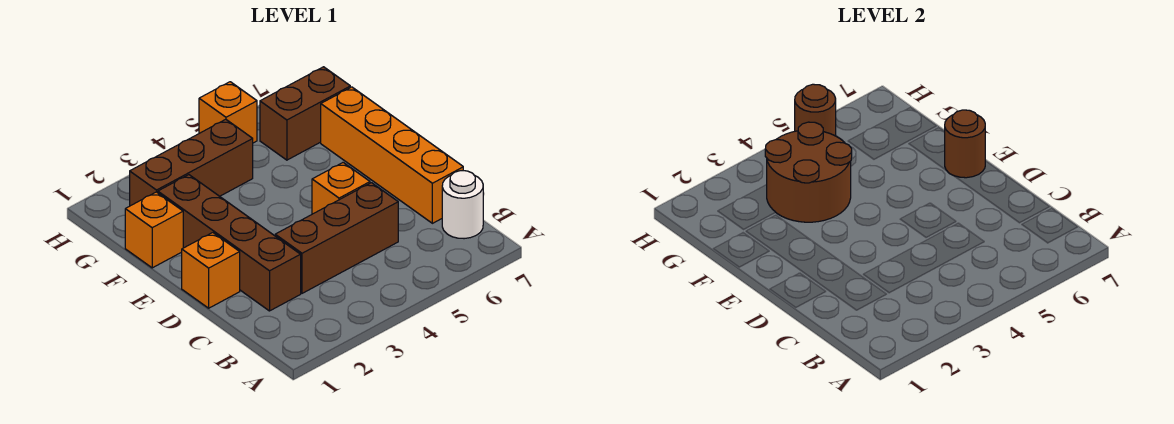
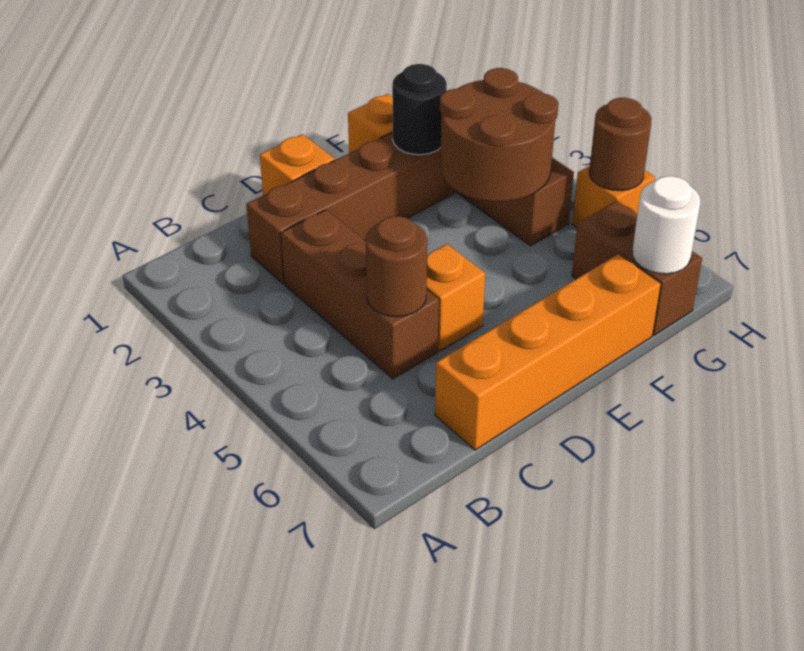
white 1x1 round brick [442,171,483,239] -> white 1x1 round brick moved to [632,176,700,274]
brown 1x1 round brick [945,110,985,178] -> brown 1x1 round brick moved to [366,216,427,317]
none -> black 1x1 round brick [392,64,447,155]

